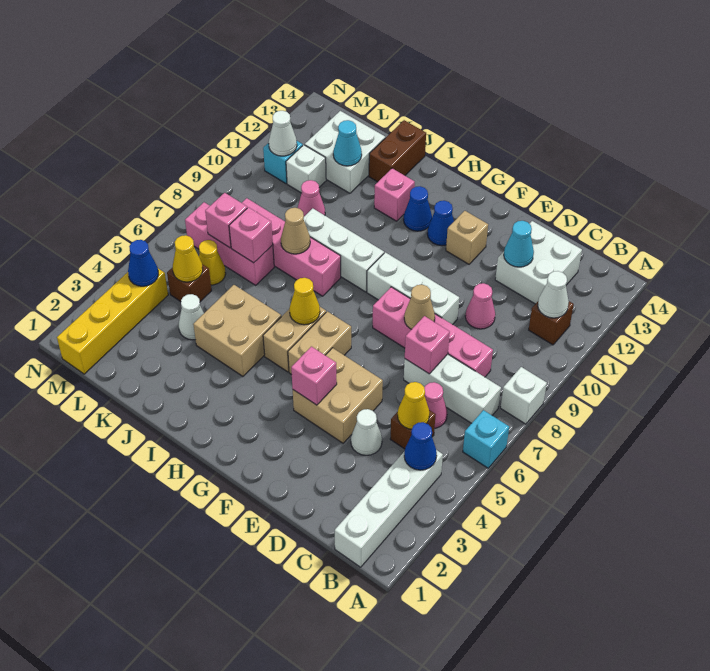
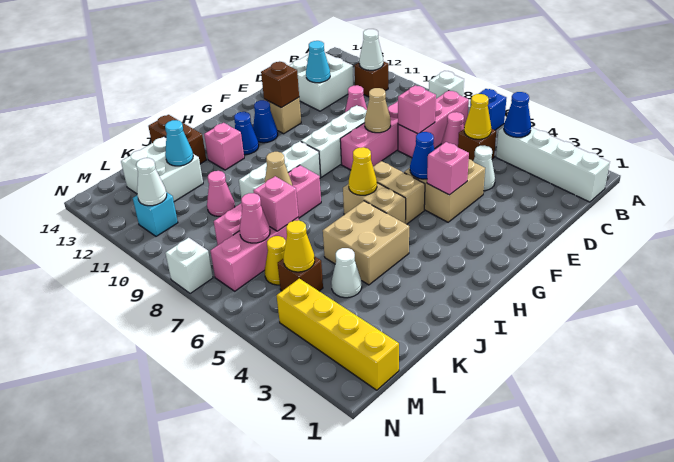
cyan 1x1 brick [463,410,509,468] -> blue 1x1 brick [470,89,506,130]
white 1x3 brick [404,354,501,423] -> pink 1x3 brick [398,91,469,158]
none -> brown 1x1 brick [261,62,299,108]
pink 1x1 brick [205,193,247,248] -> pink 1x1 cone [240,193,270,243]
white 1x1 brick [286,145,326,193] -> white 1x1 brick moved to [165,238,213,294]
blue 1x1 cone [128,240,158,286] -> blue 1x1 cone moved to [410,132,435,179]

